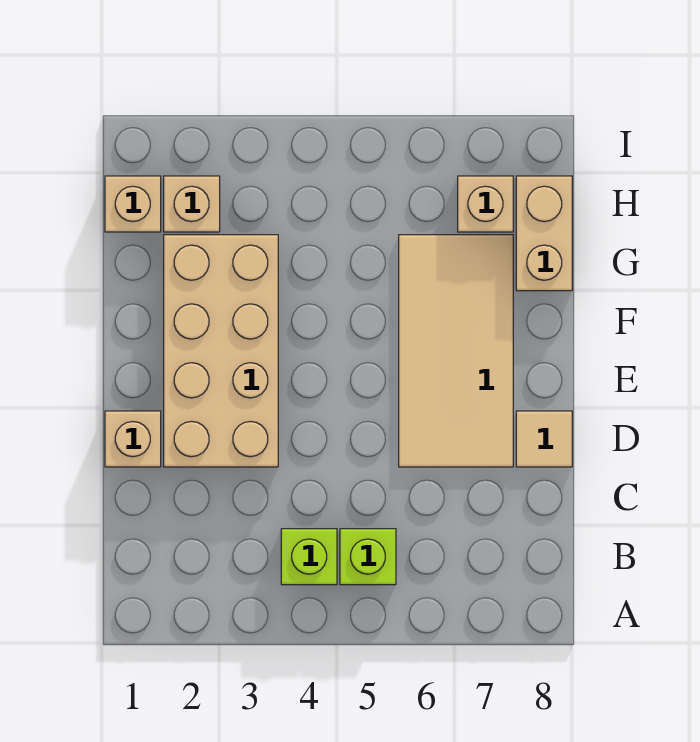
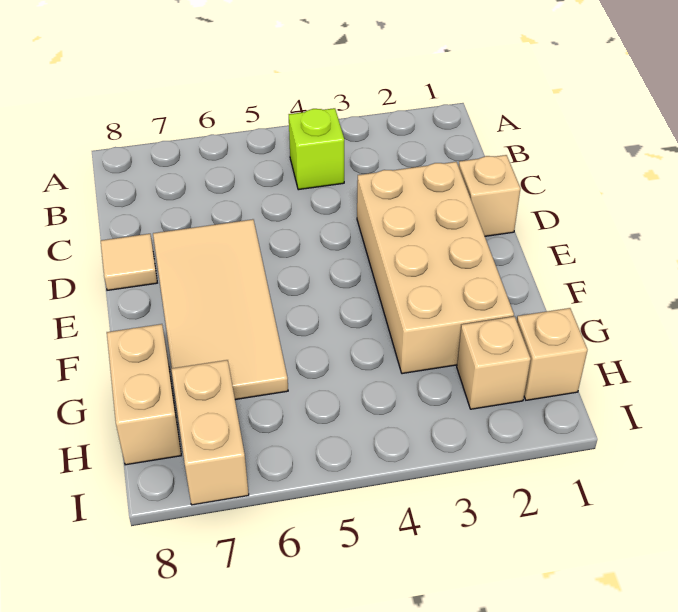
lime 1x1 brick [340,529,396,585] -> none
tan 1x1 brick [458,176,513,232] -> tan 1x2 brick [171,360,249,505]

